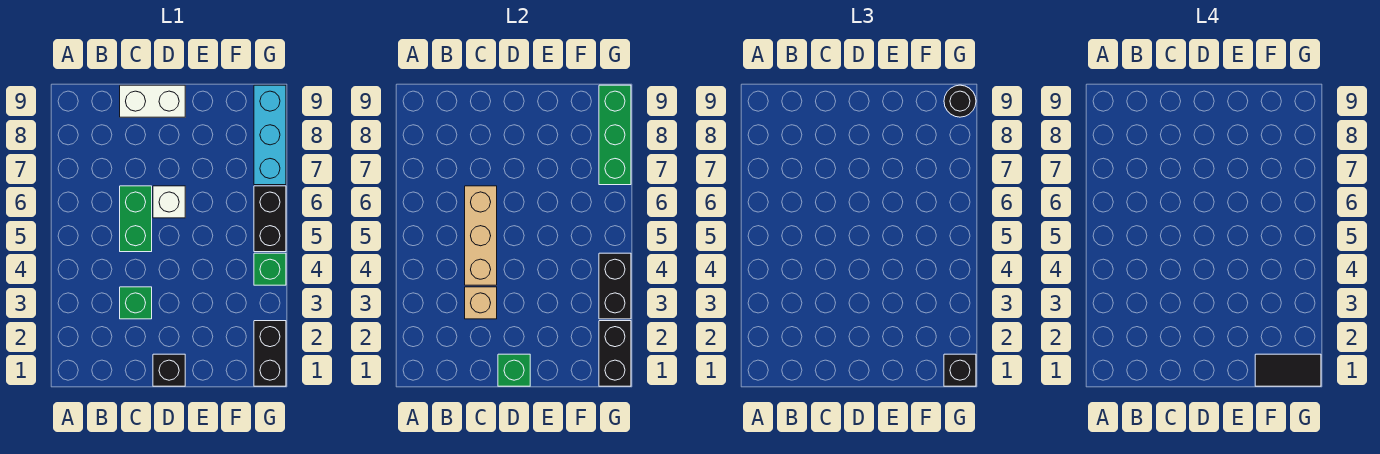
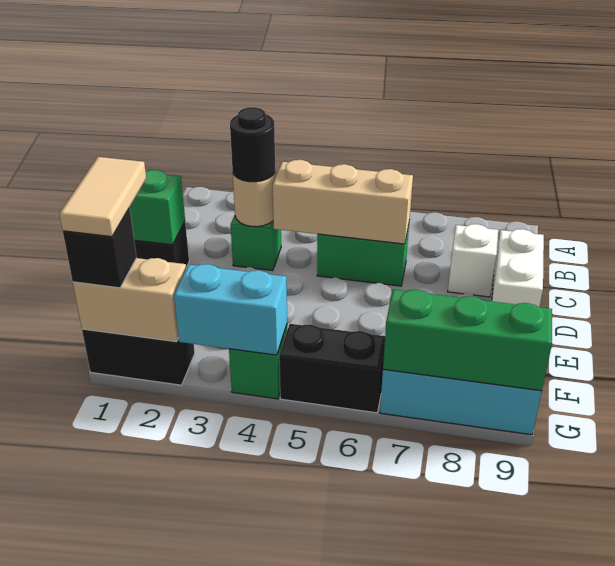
tan 1x1 brick [465,287,497,319] -> tan 1x1 round brick [233,170,276,227]
white 1x1 brick [153,186,185,218] -> white 1x1 brick moved to [448,224,498,297]
black 1x2 tile [1255,354,1321,386] -> tan 1x2 tile [59,157,146,237]
black 1x2 brick [599,321,631,386] -> tan 1x2 brick [73,258,186,342]
black 1x2 brick [599,253,631,319] -> cyan 1x2 brick [174,264,287,355]
black 1x1 round brick [944,85,976,117] -> black 1x1 round brick moved to [230,107,275,182]

